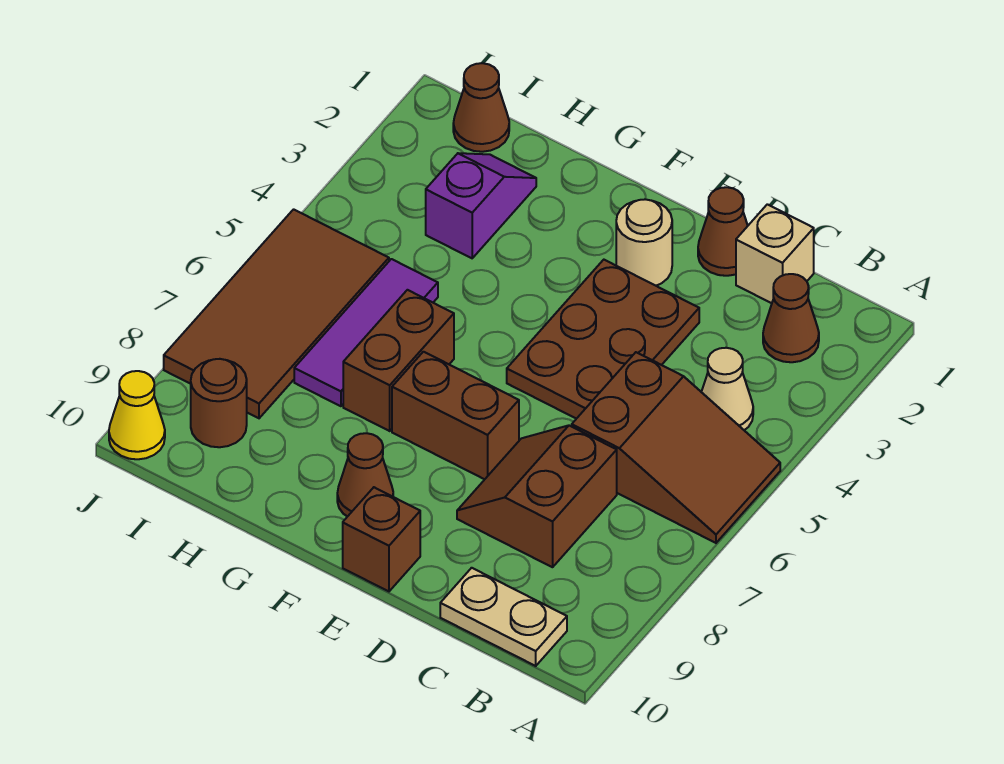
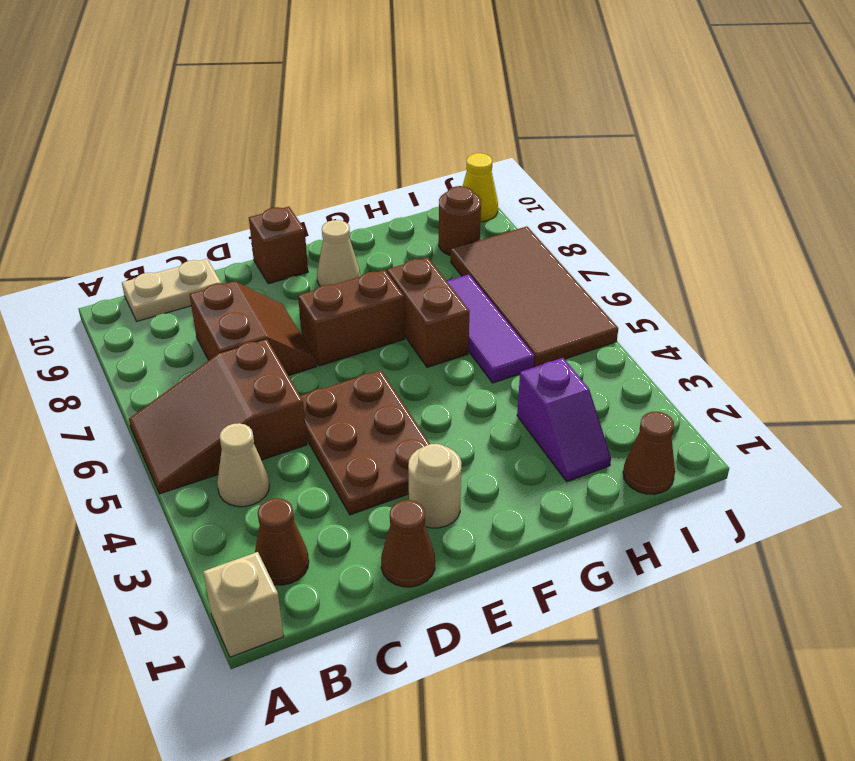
tan 1x1 brick [736,204,814,303] -> tan 1x1 brick moved to [203,552,284,657]
brown 1x1 cone [337,433,393,517] -> tan 1x1 cone [317,220,360,286]

